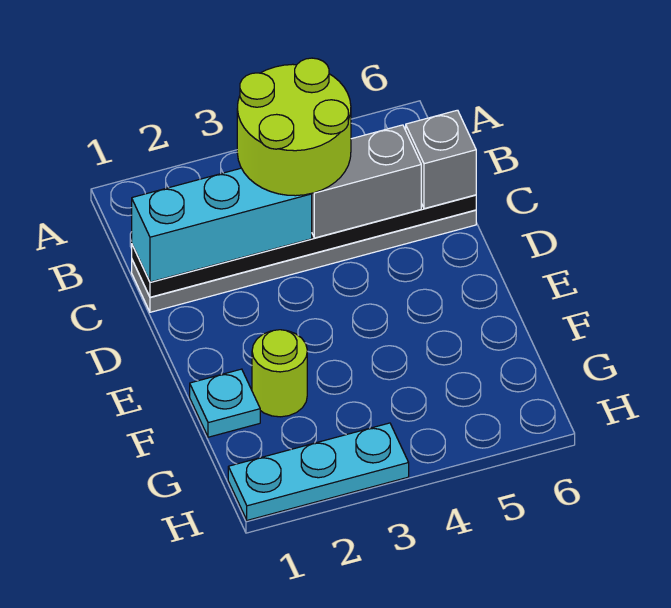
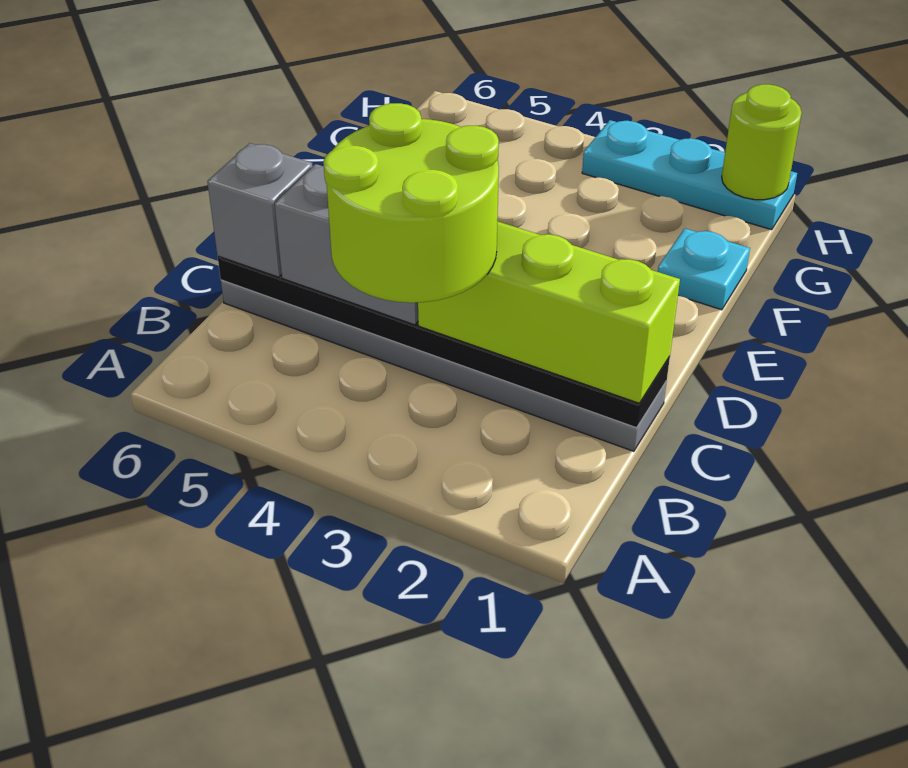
cyan 1x3 brick [132,168,312,282] -> lime 1x3 brick [418,221,680,403]
lime 1x1 round brick [252,330,307,417] -> lime 1x1 round brick moved to [722,84,802,200]

